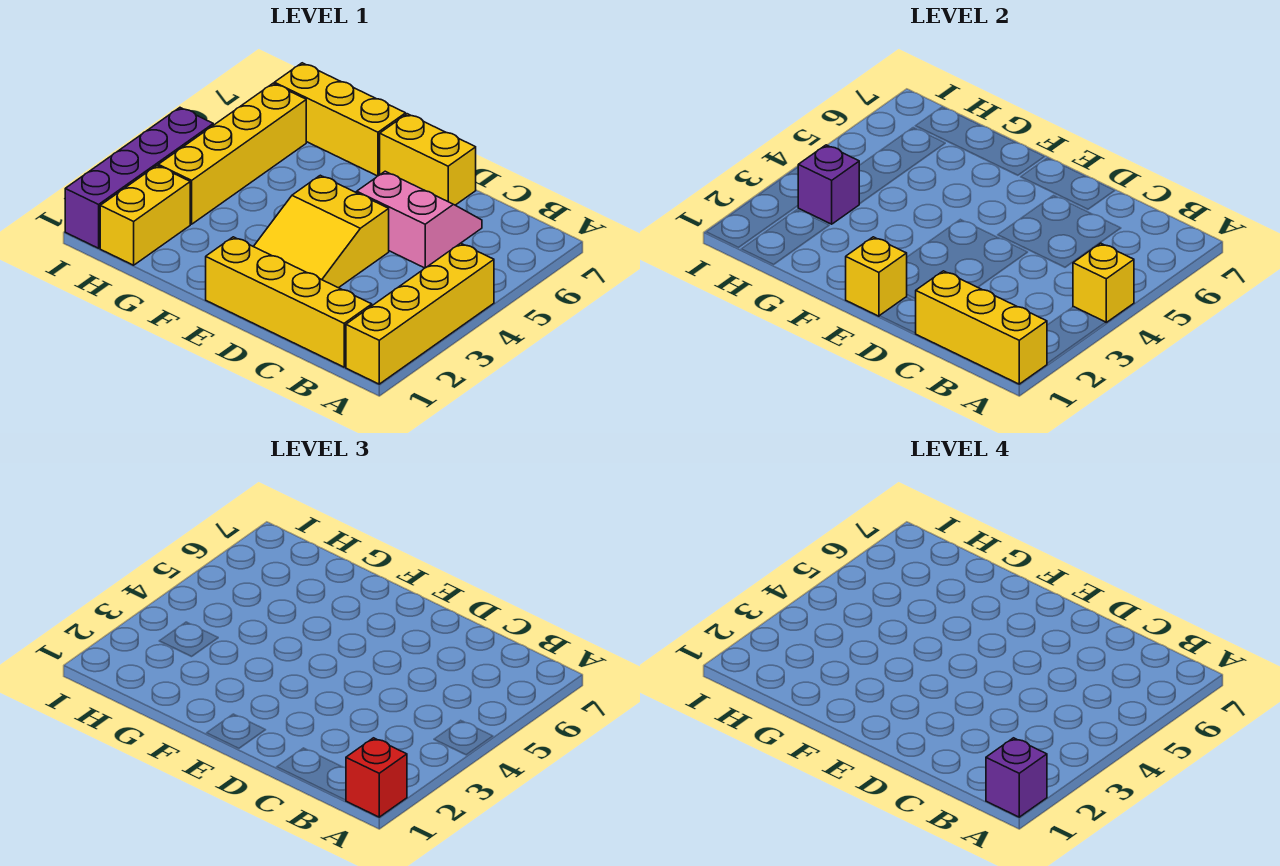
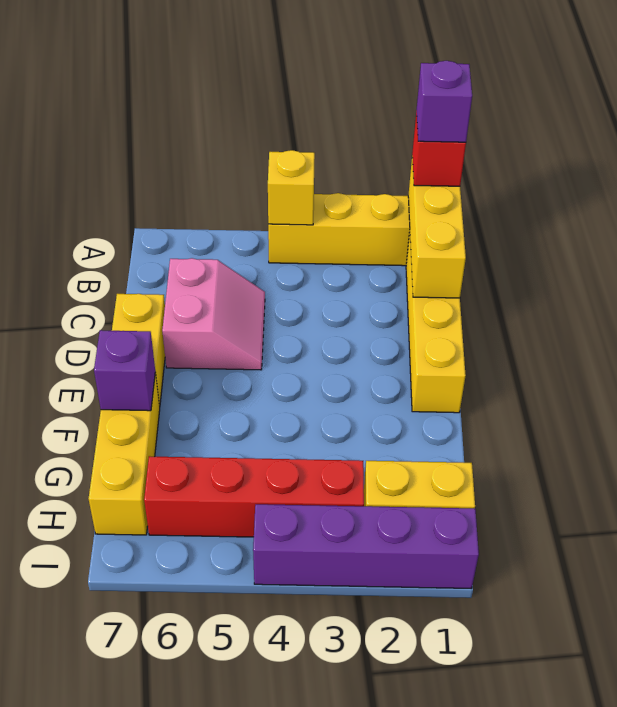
pink 2x2 slope [357,171,482,268] -> pink 2x2 slope turned to [162,258,265,370]
yellow 2x3 slope [253,175,389,288] -> none
yellow 1x1 brick [846,237,907,316] -> none
yellow 1x4 brick [158,83,306,224] -> red 1x4 brick [144,456,364,537]
purple 1x1 brick [798,145,859,224] -> purple 1x1 brick moved to [94,330,155,411]

